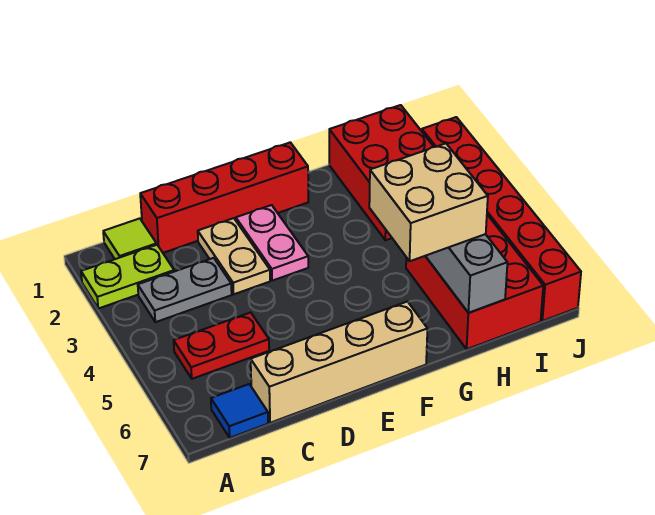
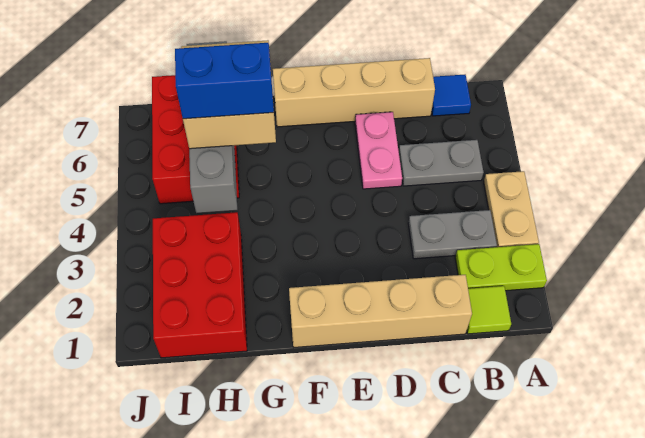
red 1x2 plate [174,312,269,379] -> grey 1x2 plate [399,140,484,186]
red 1x4 brick [140,142,308,253] -> tan 1x4 brick [289,275,472,347]
tan 1x2 plate [198,218,270,294] -> tan 1x2 plate moved to [484,171,539,247]
pink 1x2 plate [236,205,308,281] -> pink 1x2 plate moved to [355,112,402,189]
none -> blue 1x2 brick [175,43,274,119]
red 1x6 brick [422,117,581,321] -> none

